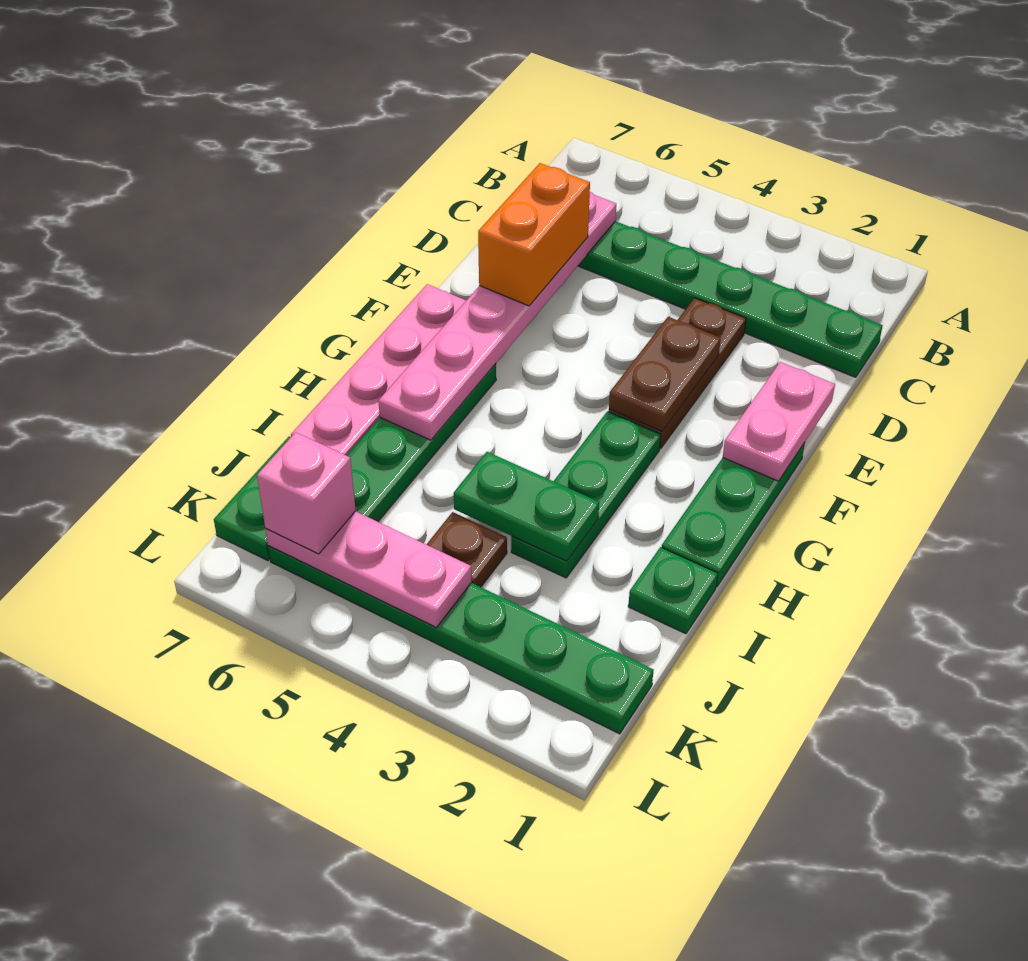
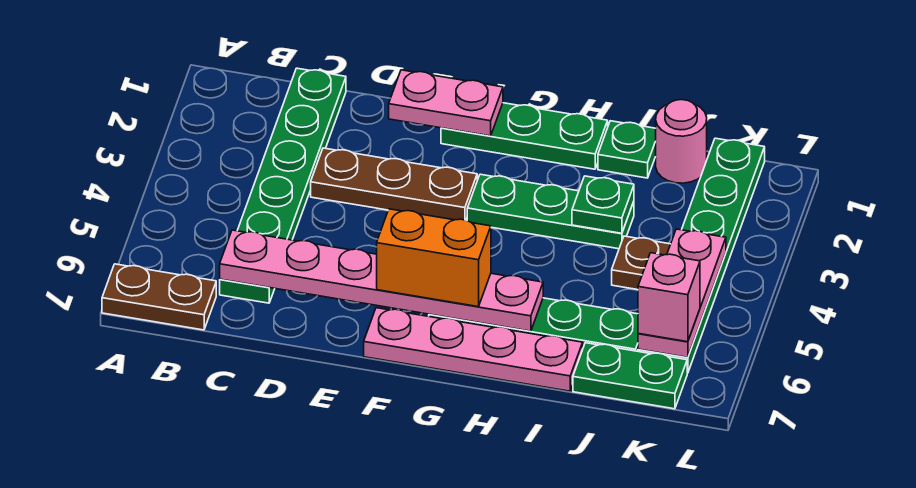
orange 1x2 brick [478,163,590,306] -> orange 1x2 brick moved to [377,209,491,307]
brown 1x2 plate [609,317,721,431] -> brown 1x2 plate moved to [102,264,216,330]
green 1x2 plate [454,452,599,561] -> green 1x1 plate [572,176,634,233]
none -> pink 1x1 round brick [656,100,707,183]

